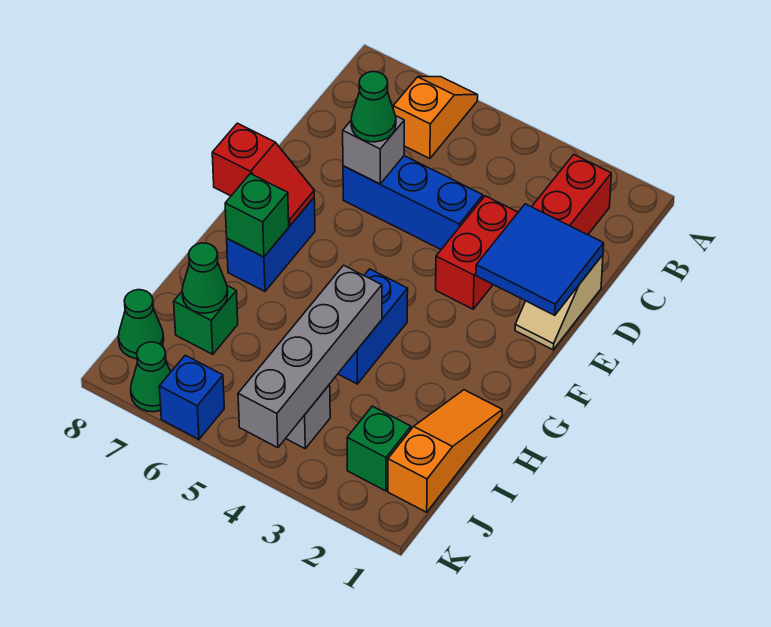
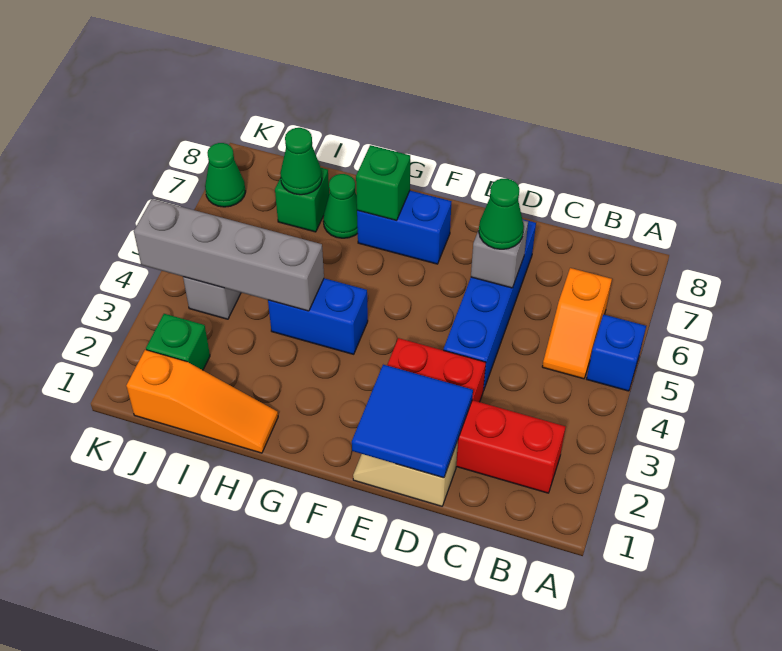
orange 1x2 slope [393,77,478,159] -> orange 1x2 slope turned to [542,268,612,379]
blue 1x3 brick [343,156,483,249] -> blue 1x4 brick [443,219,536,391]
red 1x2 slope [212,123,314,226] -> none
green 1x1 cone [118,290,164,359] -> green 1x1 cone moved to [323,174,358,238]
blue 1x1 brick [159,355,224,439] -> blue 1x1 brick moved to [587,315,646,391]

